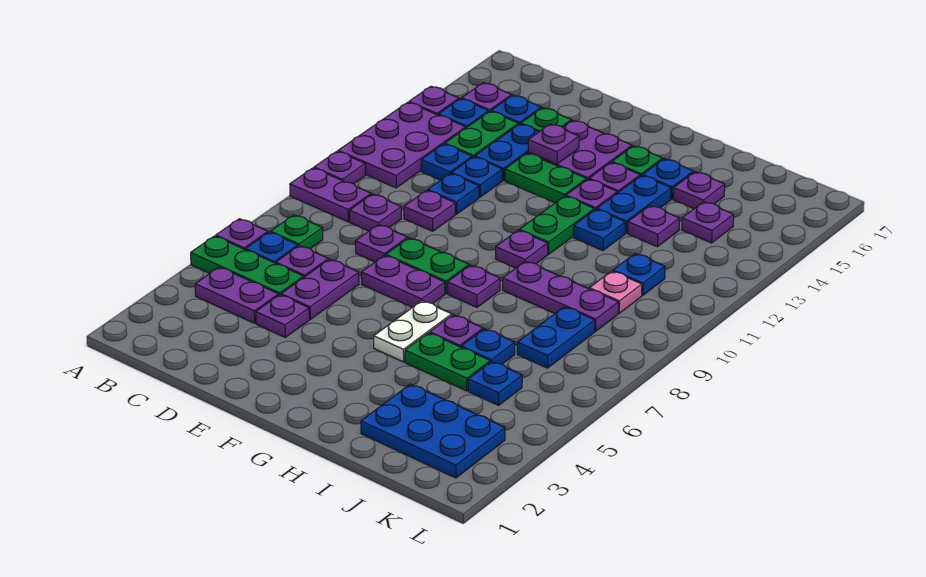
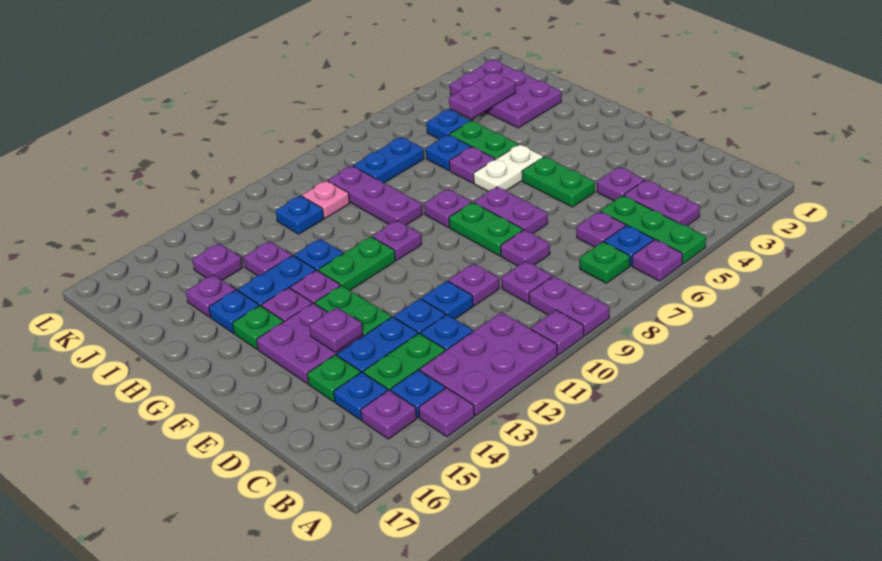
purple 1x2 plate [281,259,359,319] -> purple 1x2 plate moved to [449,72,516,119]
none -> green 1x2 plate [522,157,595,207]
blue 2x3 plate [361,384,505,478] -> purple 2x3 plate [450,60,561,128]

